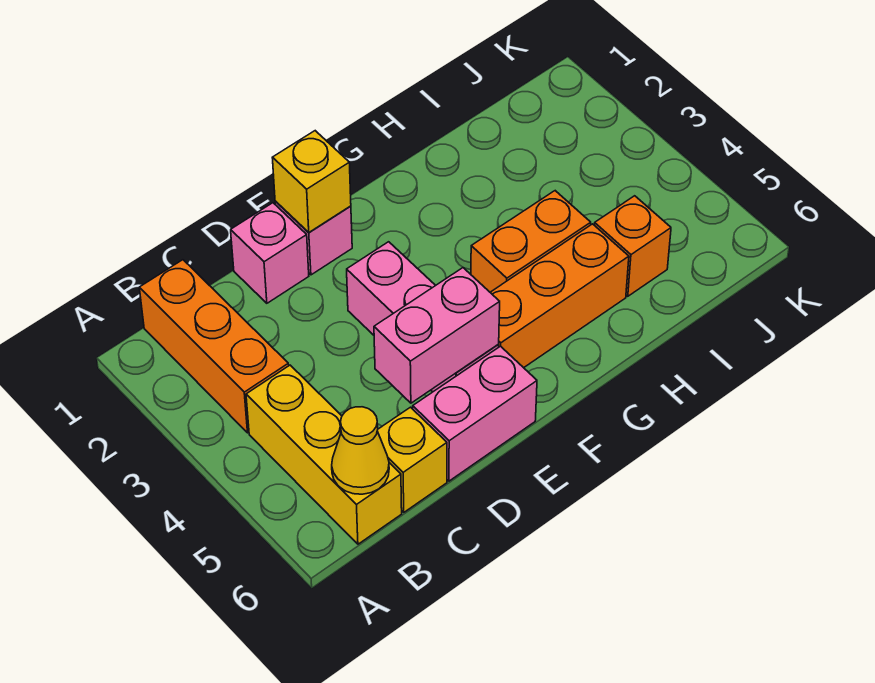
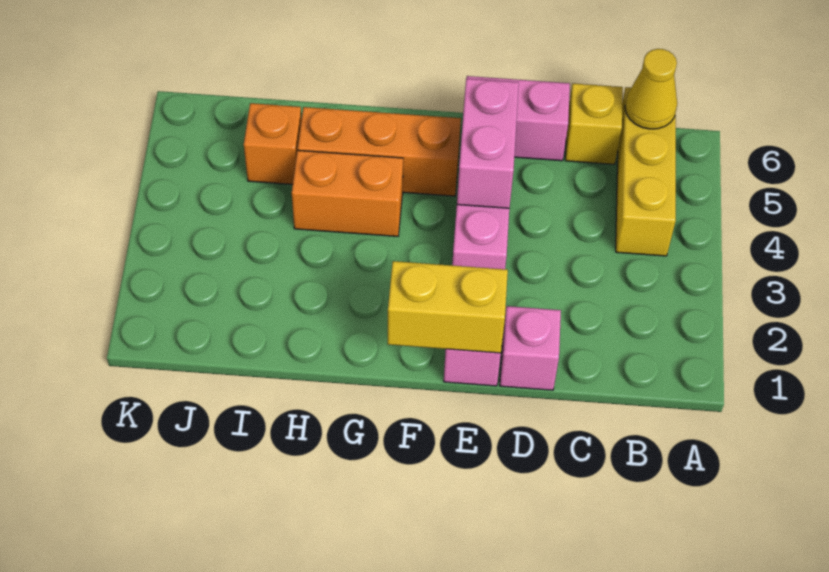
orange 1x3 brick [139,260,289,433] -> none
pink 1x2 brick [374,268,500,403] -> pink 1x2 brick turned to [457,78,519,208]
yellow 1x1 brick [272,131,351,232] -> yellow 1x2 brick [388,261,508,353]

